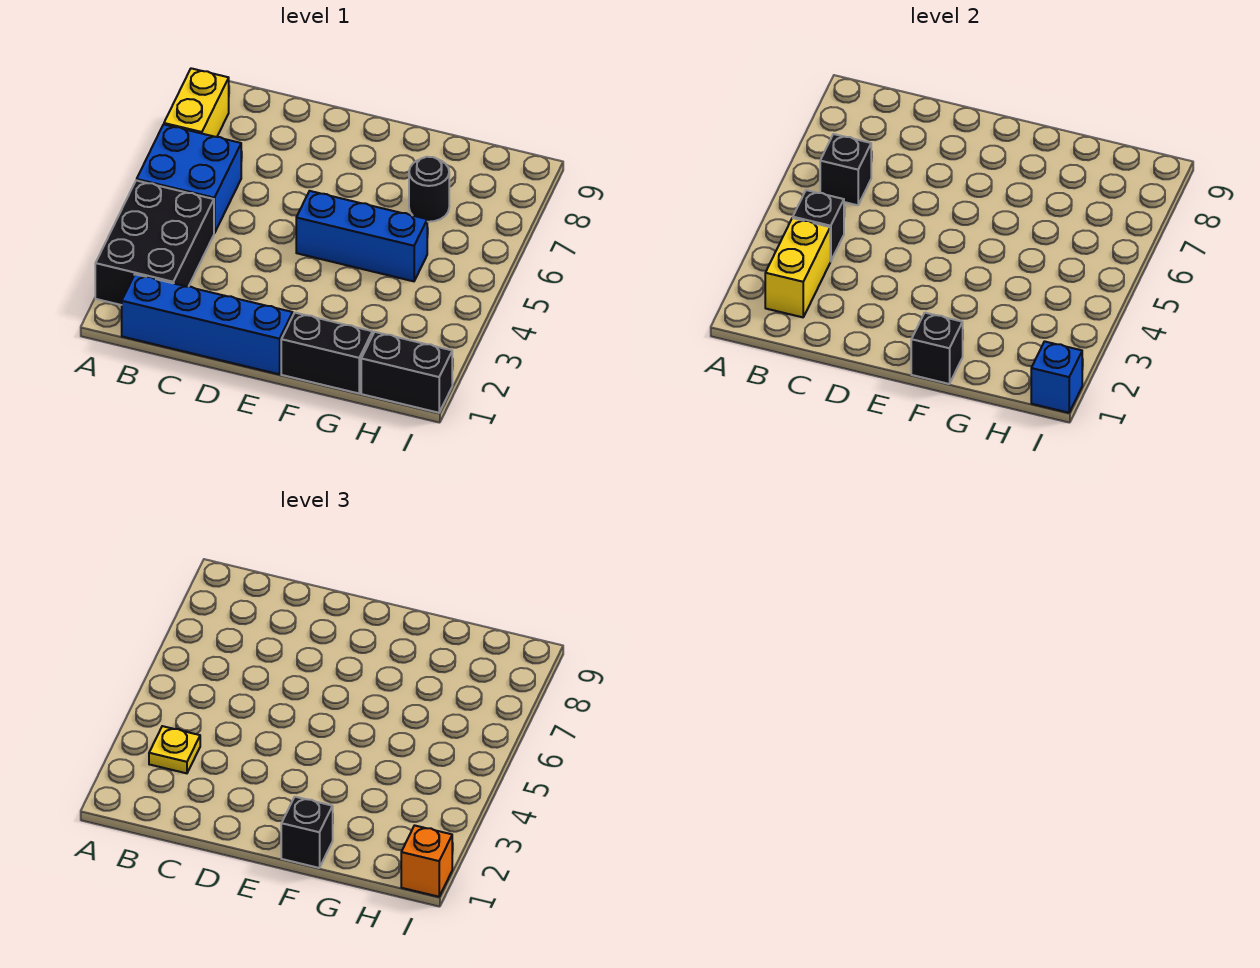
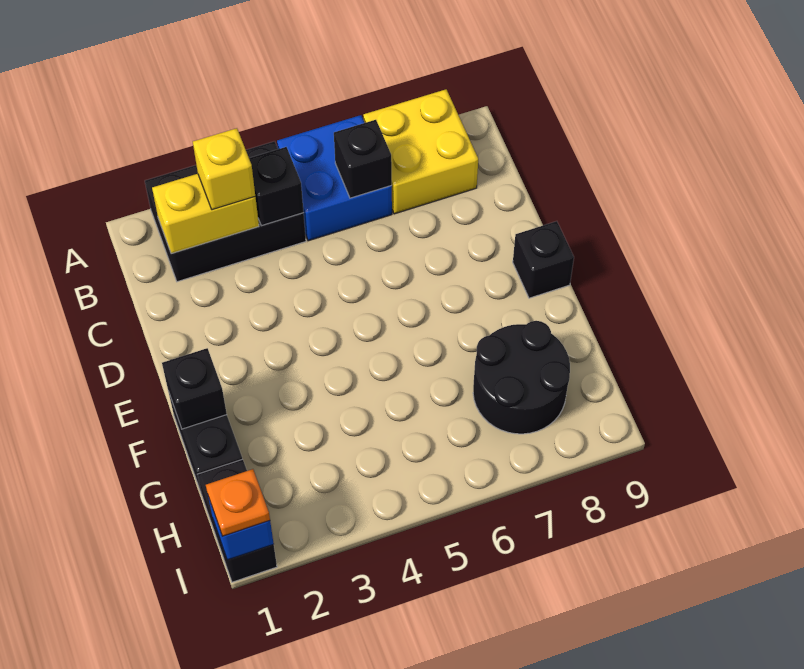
yellow 1x2 brick [164,68,229,137] -> yellow 2x2 brick [363,89,478,214]
blue 1x4 brick [122,274,293,374] -> none
yellow 1x1 plate [149,726,200,773] -> yellow 1x1 brick [193,128,255,210]
blue 1x3 brick [296,191,427,281] -> none
black 1x1 brick [281,797,333,868] -> black 1x1 brick moved to [513,221,574,298]
black 1x1 round brick [409,157,449,222] -> black 2x2 round brick [473,321,570,434]
orange 1x1 brick [401,825,452,897] -> orange 1x1 plate [206,469,270,536]

